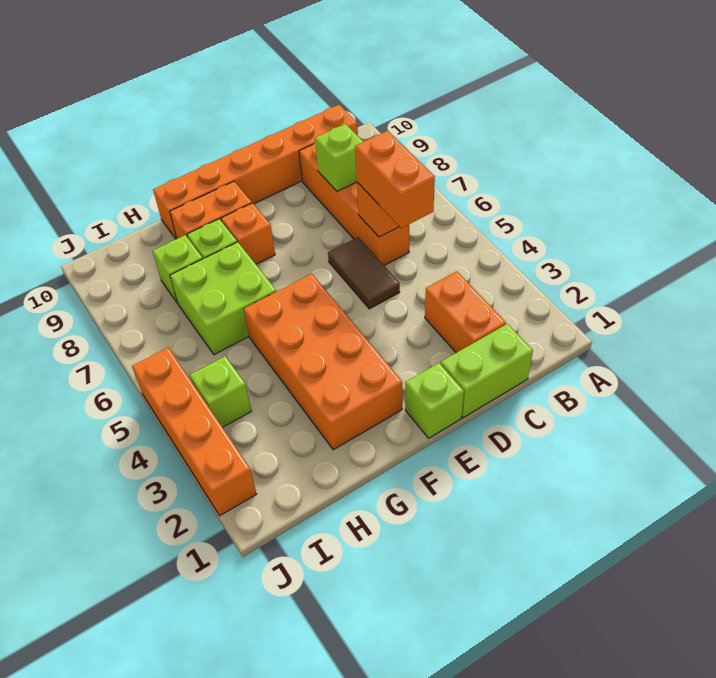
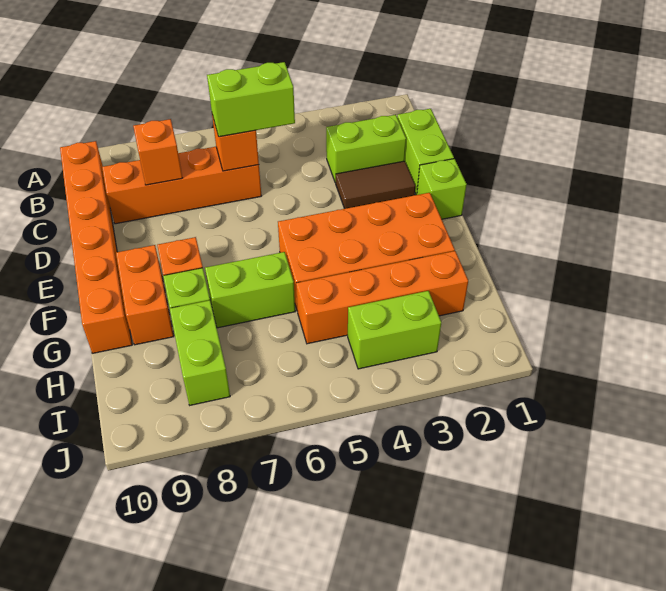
orange 1x2 brick [425,271,506,353] -> lime 1x2 brick [326,115,406,183]
orange 1x2 brick [355,130,435,228] -> lime 1x2 brick [207,62,295,137]
lime 1x1 brick [315,124,363,191] -> orange 1x1 brick [133,119,182,185]
brown 1x2 tile [328,237,400,309] -> brown 1x2 tile moved to [336,161,415,209]
lime 2x2 brick [170,242,277,355] -> lime 1x2 brick [205,252,295,328]
lime 1x1 brick [153,235,203,303] -> lime 1x2 brick [170,300,230,405]
lime 1x1 brick [190,356,251,427] -> lime 1x2 brick [348,291,441,369]
orange 1x4 brick [132,348,256,516] -> orange 1x4 brick moved to [296,251,468,344]

